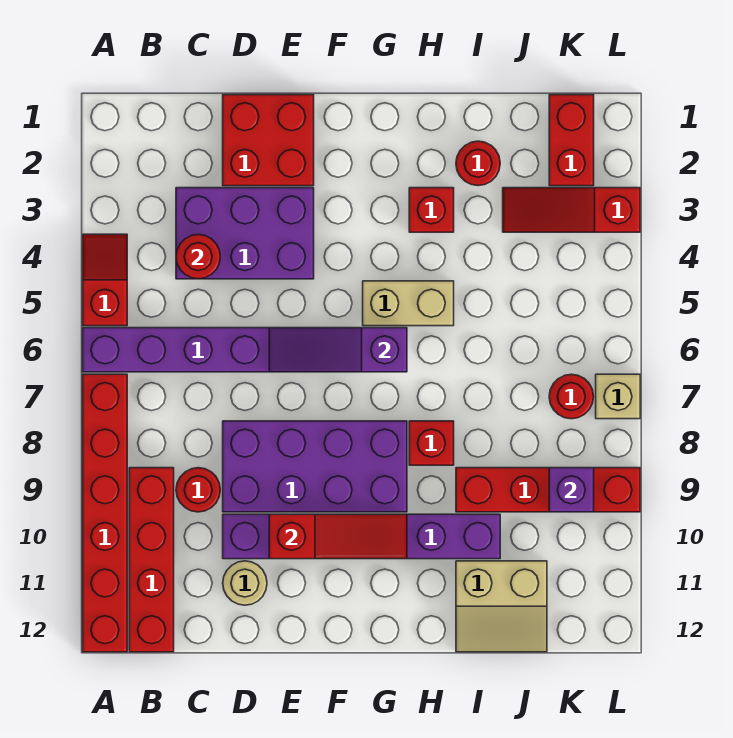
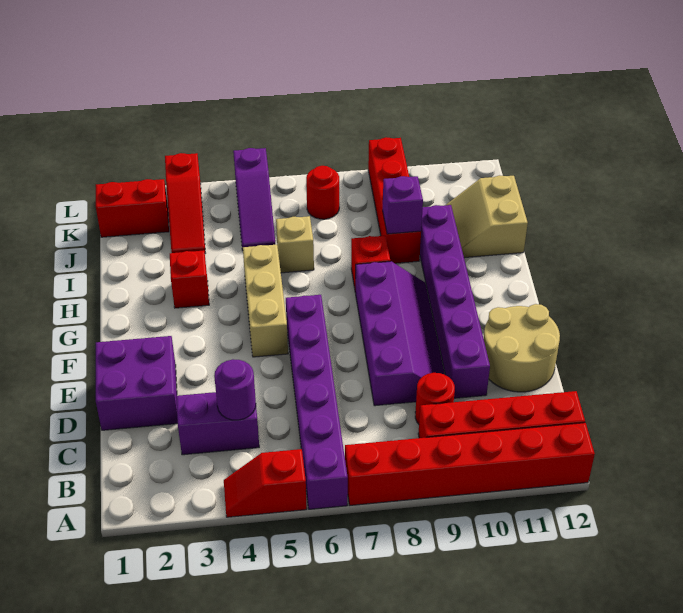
purple 2x3 brick [176,188,314,279] -> purple 1x2 brick [176,392,259,455]
red 1x1 round brick [176,235,220,279] -> purple 1x1 round brick [214,359,256,420]
red 2x2 brick [223,95,314,186] -> purple 2x2 brick [96,336,178,430]
purple 2x4 brick [223,421,407,512] -> purple 2x4 slope [356,261,445,406]
tan 1x1 round brick [223,561,267,605] -> tan 2x2 round brick [483,304,560,392]
purple 1x3 slope [269,328,407,372] -> purple 1x3 slope moved to [233,148,275,250]
red 1x3 slope [269,514,407,559] -> none
tan 1x2 brick [363,281,454,326] -> tan 1x3 brick [243,245,288,357]
red 1x1 round brick [456,141,500,186] -> none
tan 2x2 slope [456,561,547,652] -> tan 2x2 slope turned to [446,175,528,258]
purple 1x1 brick [549,468,594,512] -> purple 1x1 brick moved to [383,176,423,234]
tan 1x1 brick [596,374,640,419] -> tan 1x1 brick moved to [276,216,314,273]

